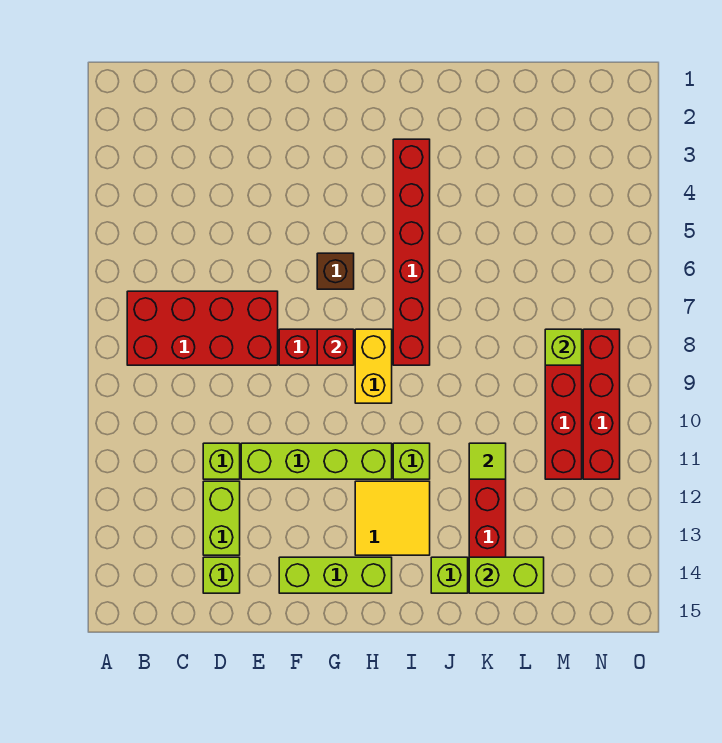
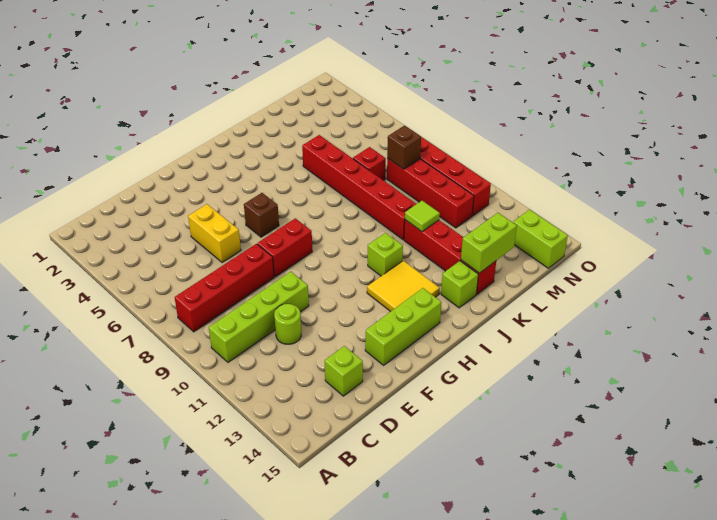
red 2x4 brick [127,291,278,365] -> red 1x4 brick [175,244,274,332]
lime 1x1 brick [203,443,240,479] -> lime 1x1 round brick [274,304,301,344]
lime 1x2 brick [203,481,240,555] -> lime 1x2 brick moved to [513,210,568,268]
lime 1x4 brick [241,443,392,479] -> lime 1x4 brick moved to [209,272,309,362]
red 1x1 brick [317,329,354,365] -> red 1x1 brick moved to [353,147,386,180]
yellow 1x2 brick [355,329,392,403] -> yellow 1x2 brick moved to [188,204,241,263]
red 1x6 brick [393,139,430,365] -> red 1x6 brick moved to [302,135,416,240]
lime 1x1 brick [545,329,582,365] -> brown 1x1 brick [387,125,421,169]

